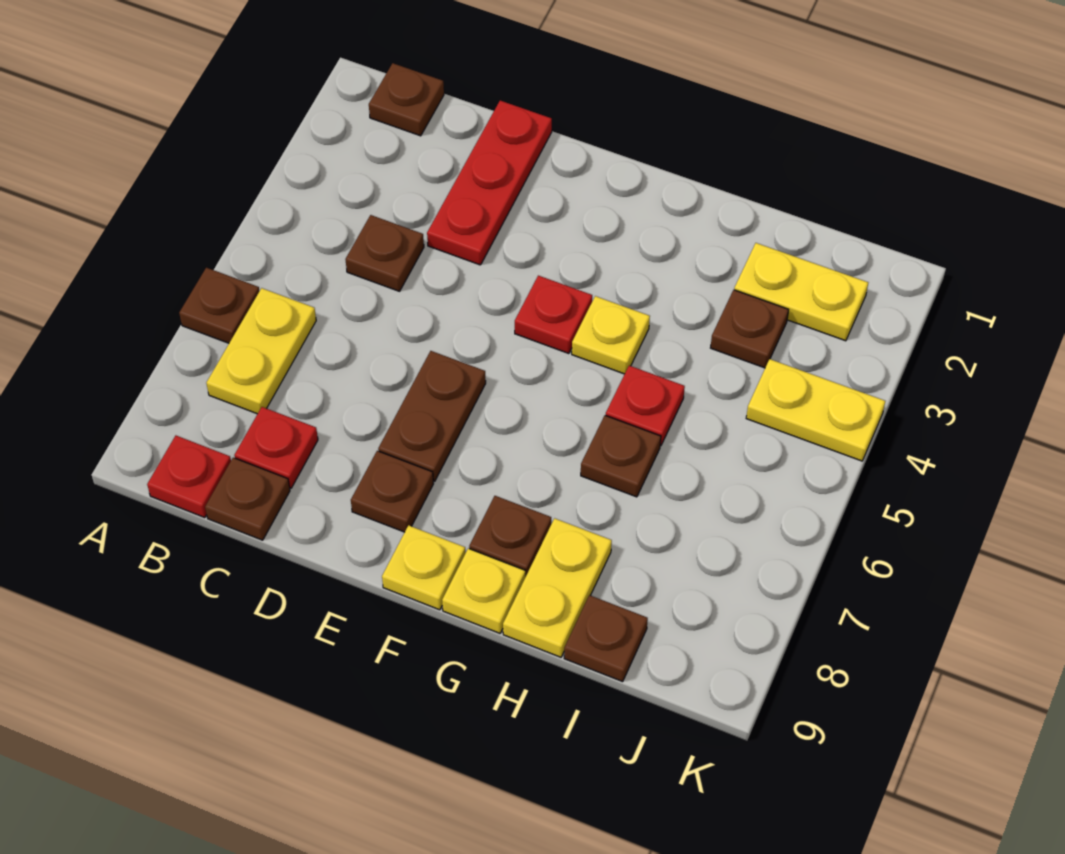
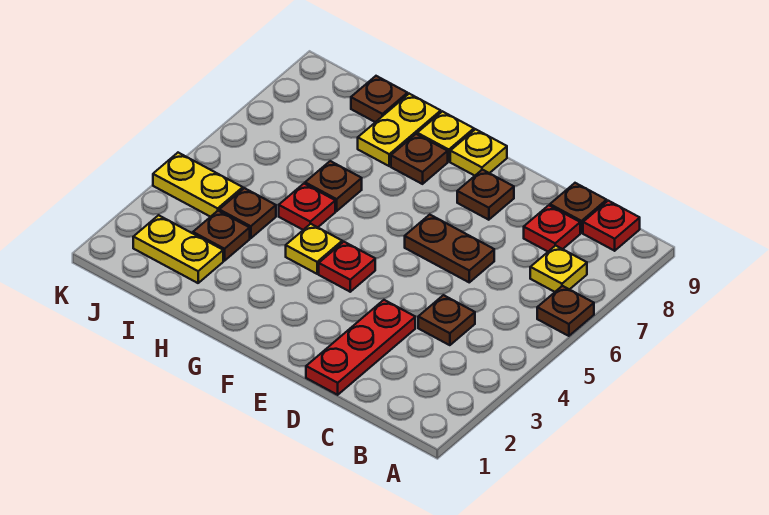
brown 1x1 plate [369,63,444,136] -> brown 1x1 plate moved to [219,188,276,238]
yellow 1x2 plate [206,288,316,414] -> yellow 1x1 plate [530,245,587,292]
brown 1x2 plate [378,351,486,481] -> brown 1x2 plate turned to [405,215,494,282]

